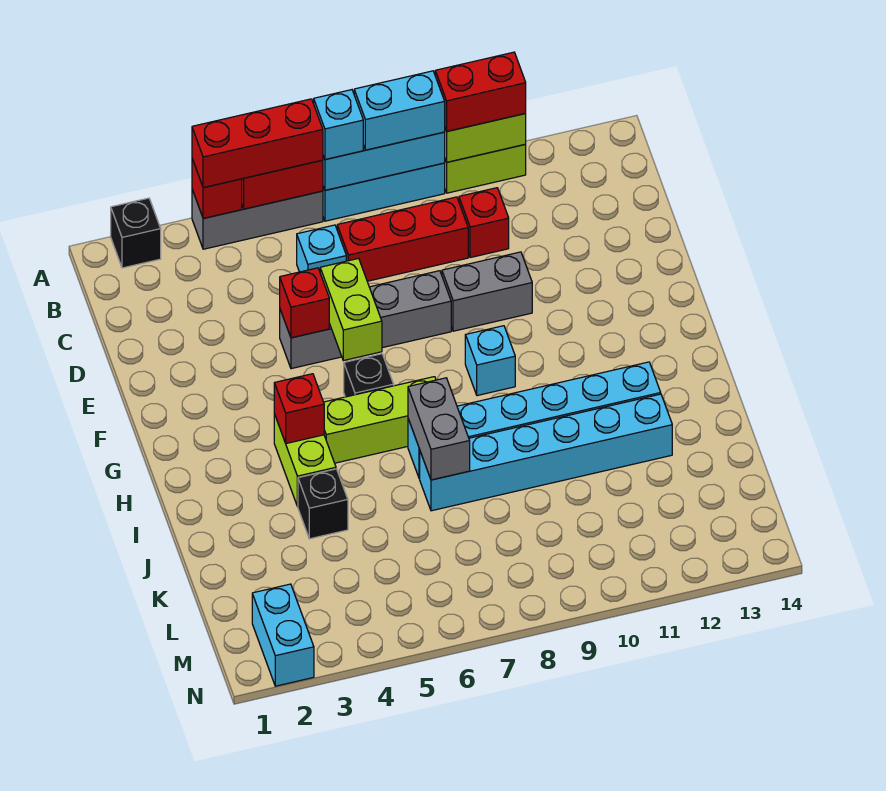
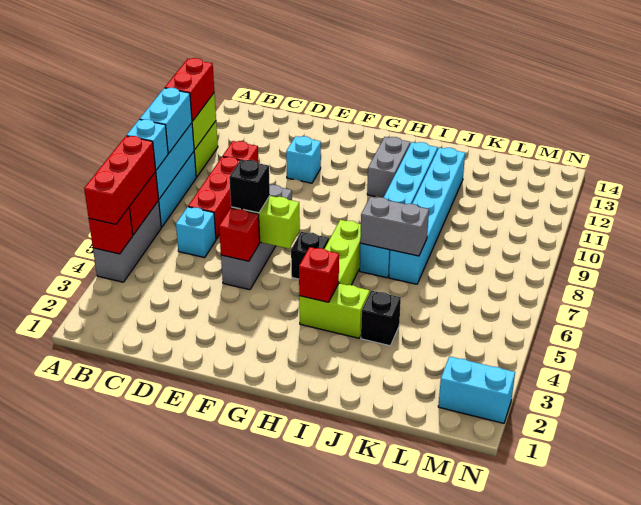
black 1x1 brick [111,198,161,268] -> black 1x1 brick moved to [229,160,270,213]
grey 1x2 brick [442,252,532,331] -> grey 1x2 brick moved to [367,137,410,198]
cyan 1x1 brick [465,326,515,396] -> cyan 1x1 brick moved to [286,136,321,183]

